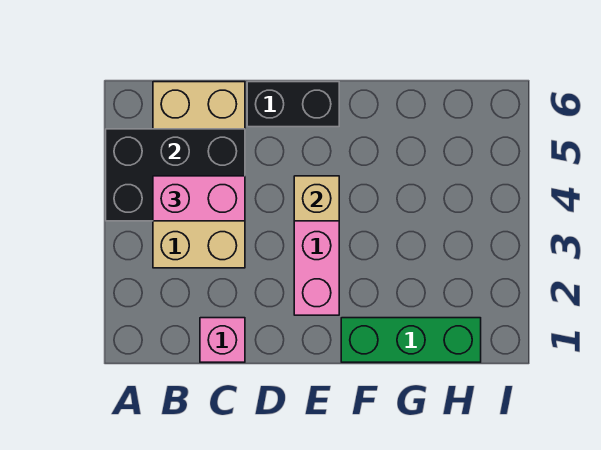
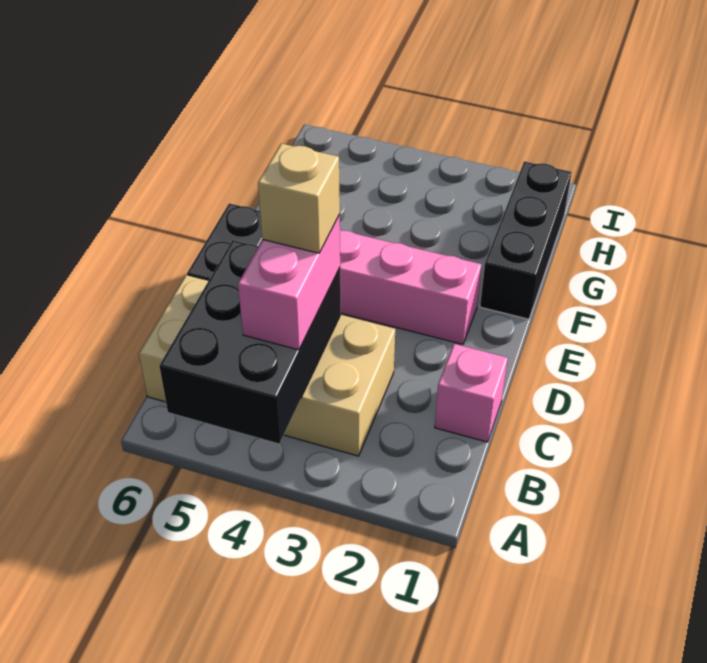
tan 1x1 brick [294,176,339,221] -> tan 1x1 brick moved to [258,144,340,253]
green 1x3 brick [341,318,481,362] -> black 1x3 brick [480,161,572,319]

